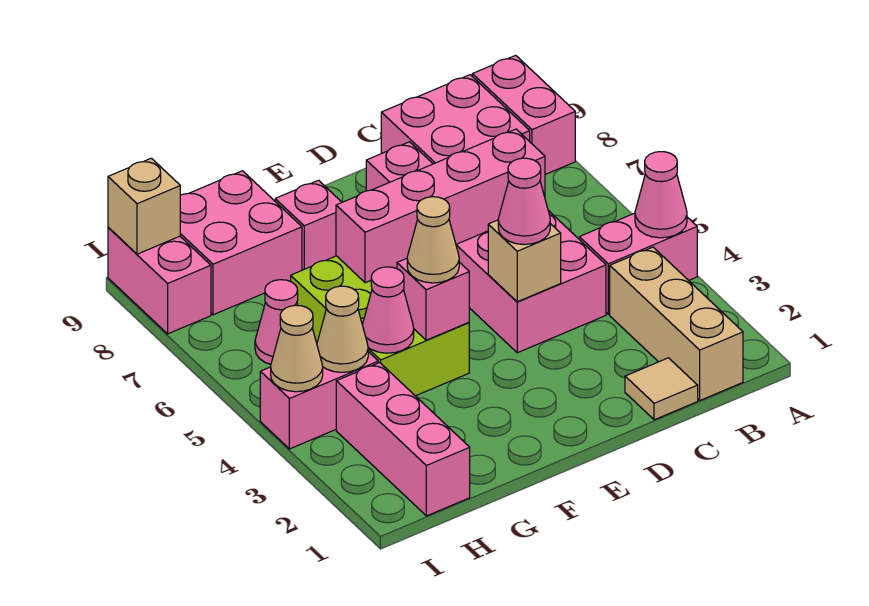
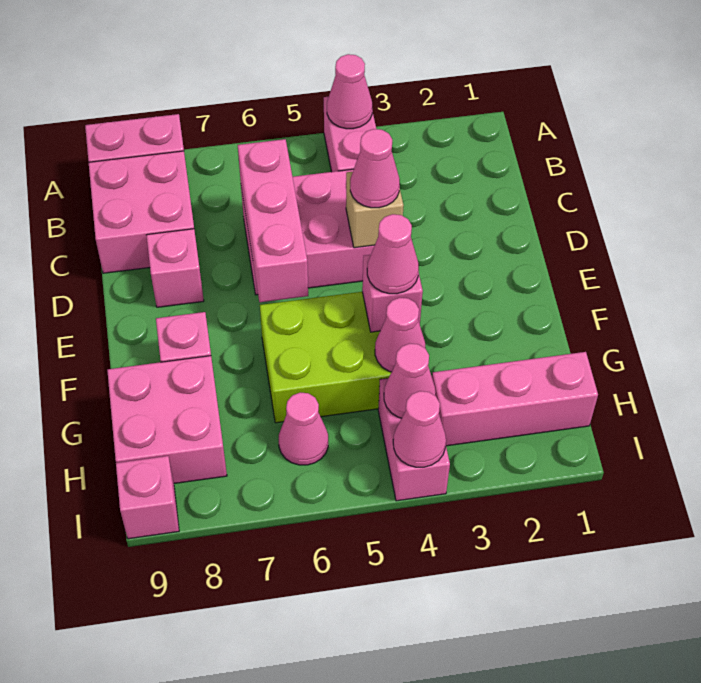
tan 1x3 brick [610,247,743,400] -> none
tan 1x1 tile [625,358,698,420] -> none
pink 1x4 brick [336,129,545,283] -> pink 1x3 brick [238,139,308,302]
tan 1x1 cone [407,197,459,283] -> pink 1x1 cone [367,214,419,294]
tan 1x1 cone [317,286,368,372] -> pink 1x1 cone [384,344,436,418]
tan 1x1 cone [271,305,323,392] -> pink 1x1 cone [393,391,446,467]
pink 1x2 brick [108,227,211,334] -> pink 1x1 brick [116,456,179,539]
tan 1x1 brick [108,158,180,254] -> none

